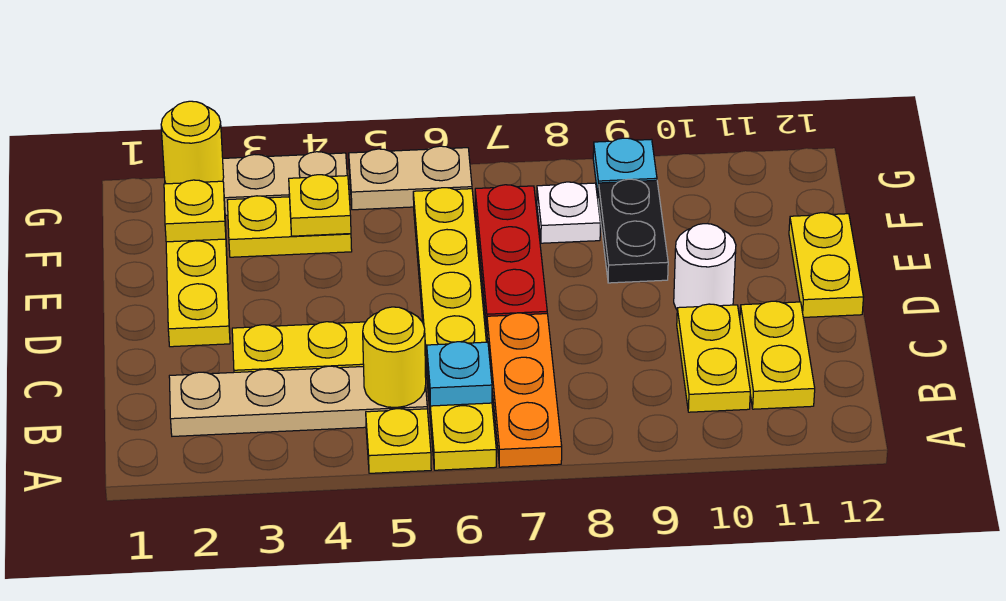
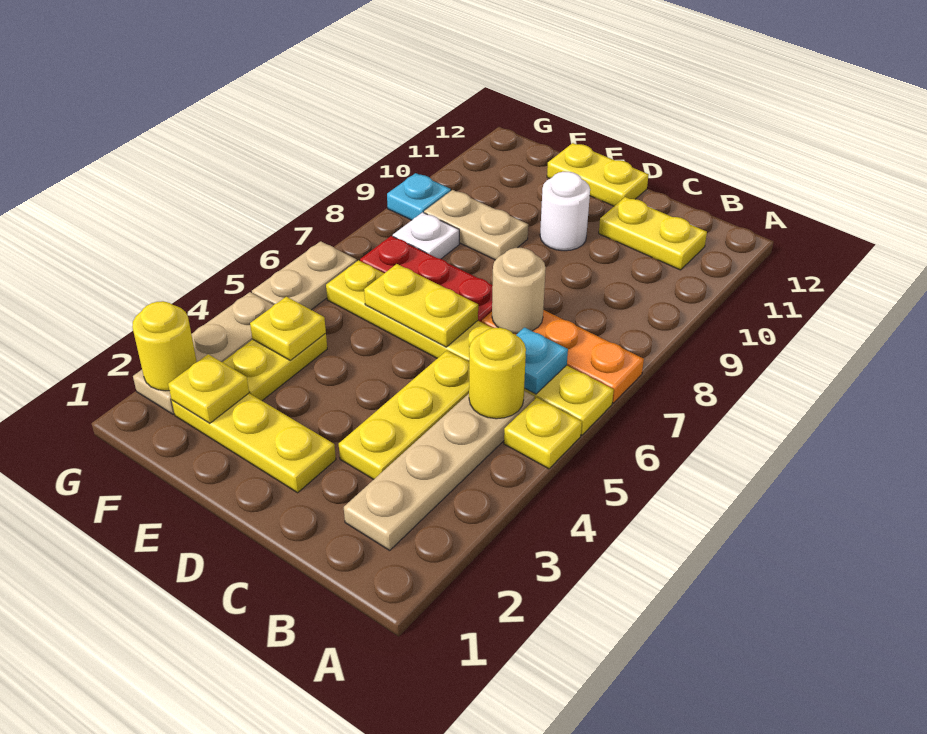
yellow 1x2 plate [677,304,750,412] -> yellow 1x2 plate moved to [364,264,478,347]
none -> tan 1x1 round brick [492,248,546,334]
black 1x2 plate [598,179,668,283] -> tan 1x2 plate [424,190,528,260]

